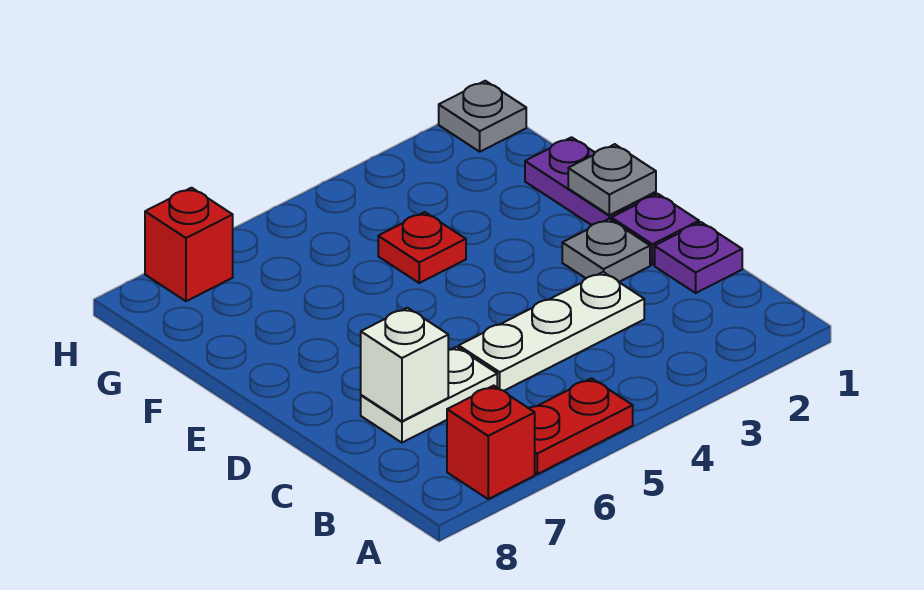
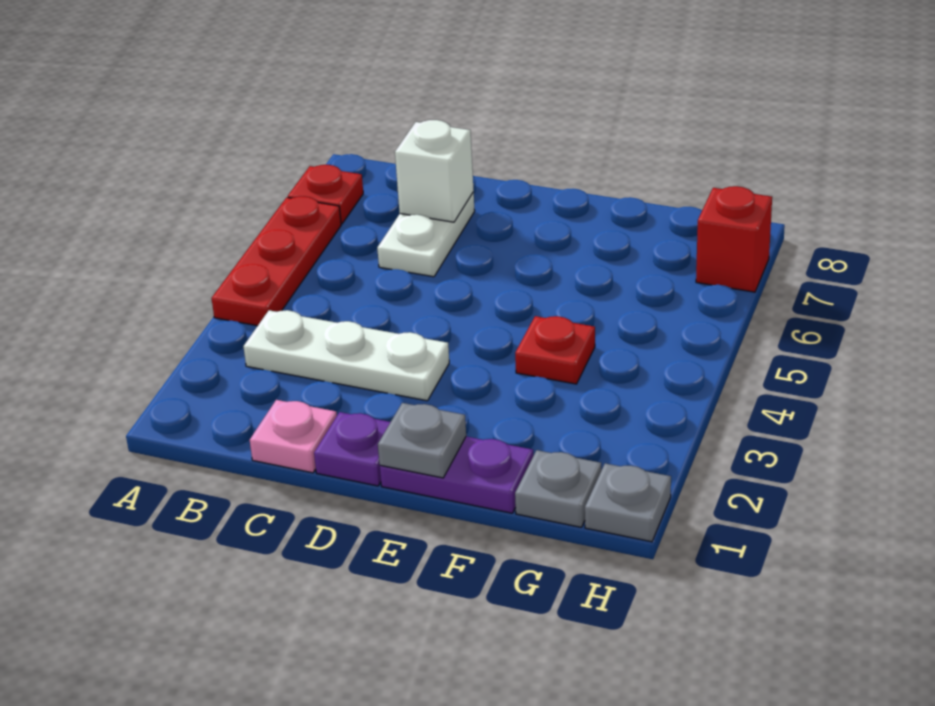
red 1x2 plate [529,378,633,474] -> red 1x3 plate [211,196,341,326]
red 1x1 brick [447,386,535,499] -> red 1x1 plate [288,165,363,224]
purple 1x1 plate [655,222,742,293] -> pink 1x1 plate [250,400,337,473]
white 1x3 plate [459,272,644,391] -> white 1x3 plate turned to [243,310,449,401]
grey 1x1 plate [562,219,650,282] -> grey 1x1 plate moved to [515,450,602,527]

